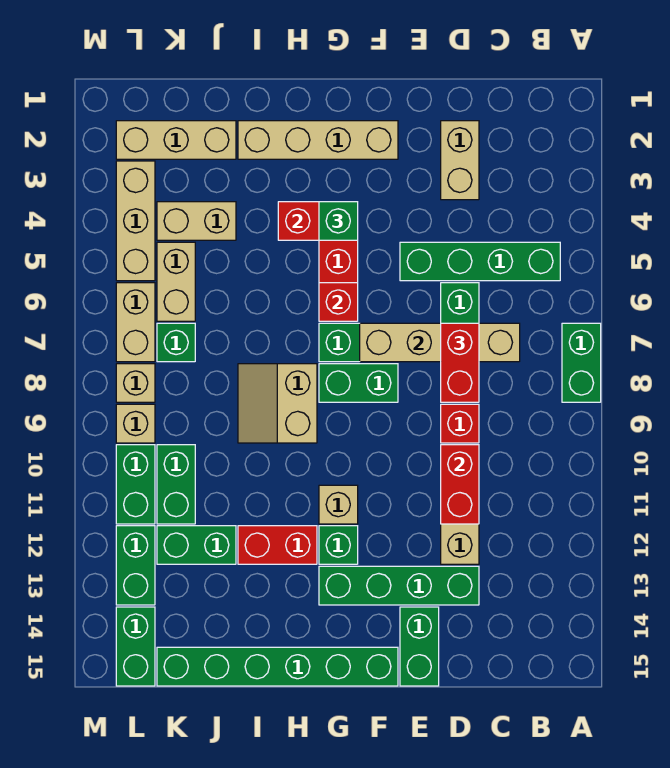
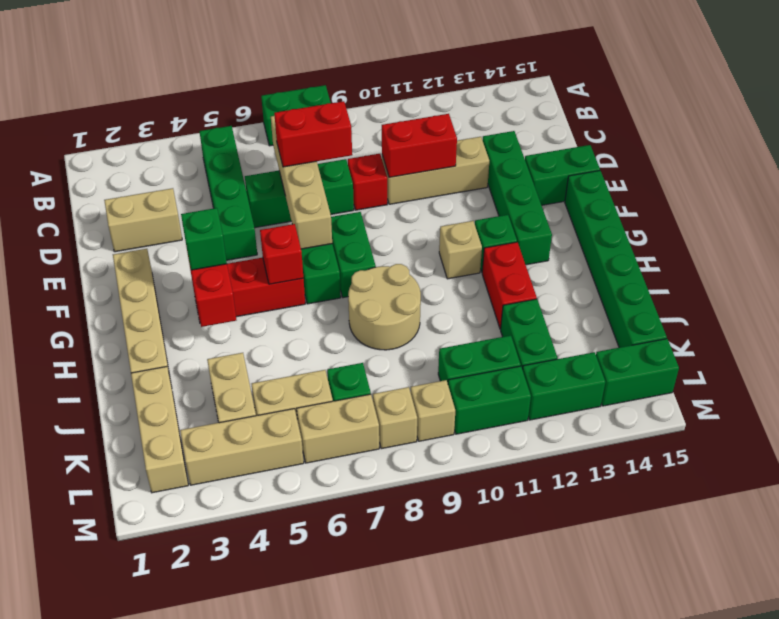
tan 2x2 slope [238,364,317,443] -> tan 2x2 round brick [348,264,421,350]

